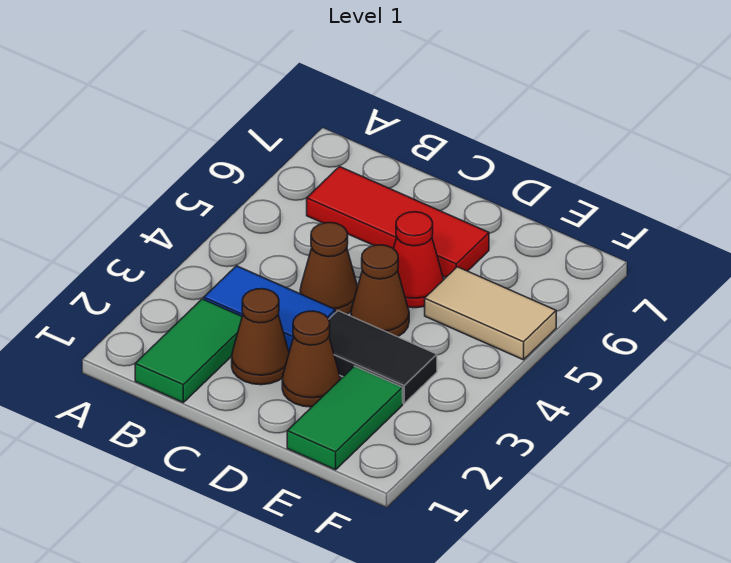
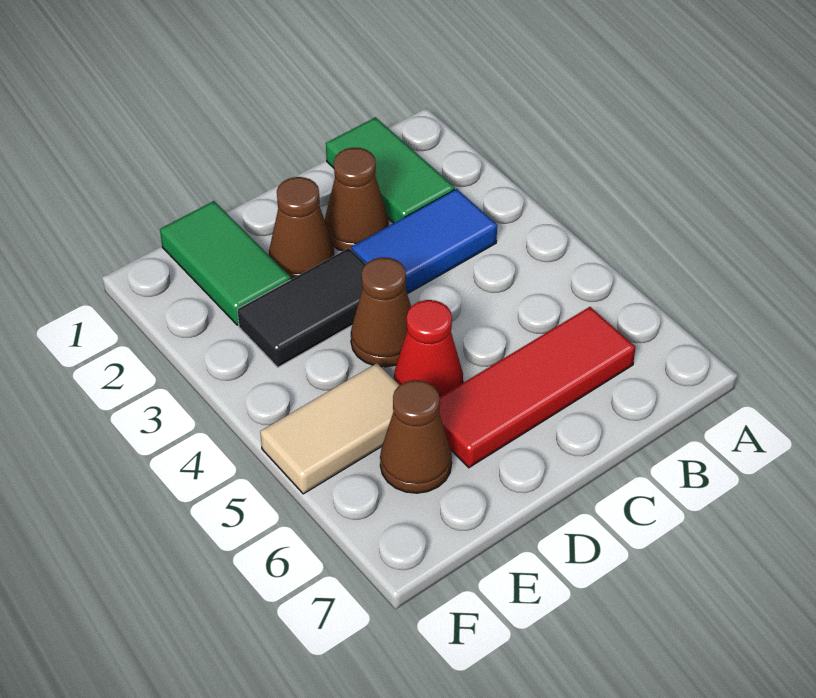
brown 1x1 cone [300,223,358,314] -> brown 1x1 cone moved to [380,380,452,493]

